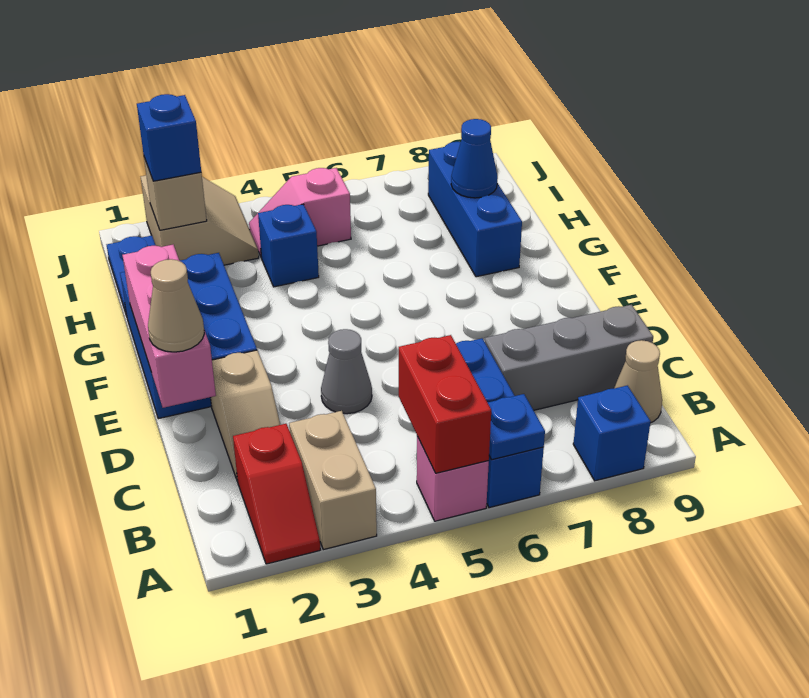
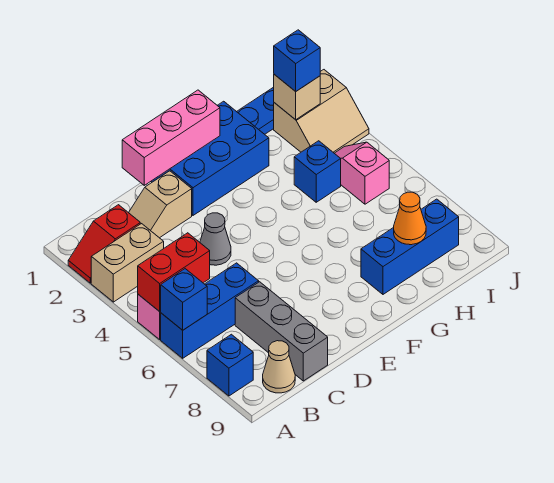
blue 1x1 plate [488,394,545,460] -> blue 1x1 brick [161,269,207,330]
tan 1x1 cone [148,259,204,352] -> none
blue 1x1 cone [451,119,498,198] -> orange 1x1 cone [394,192,426,245]

